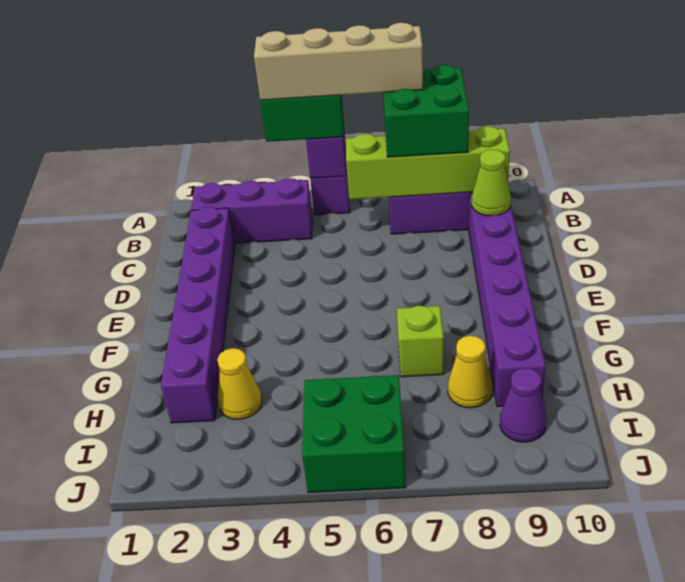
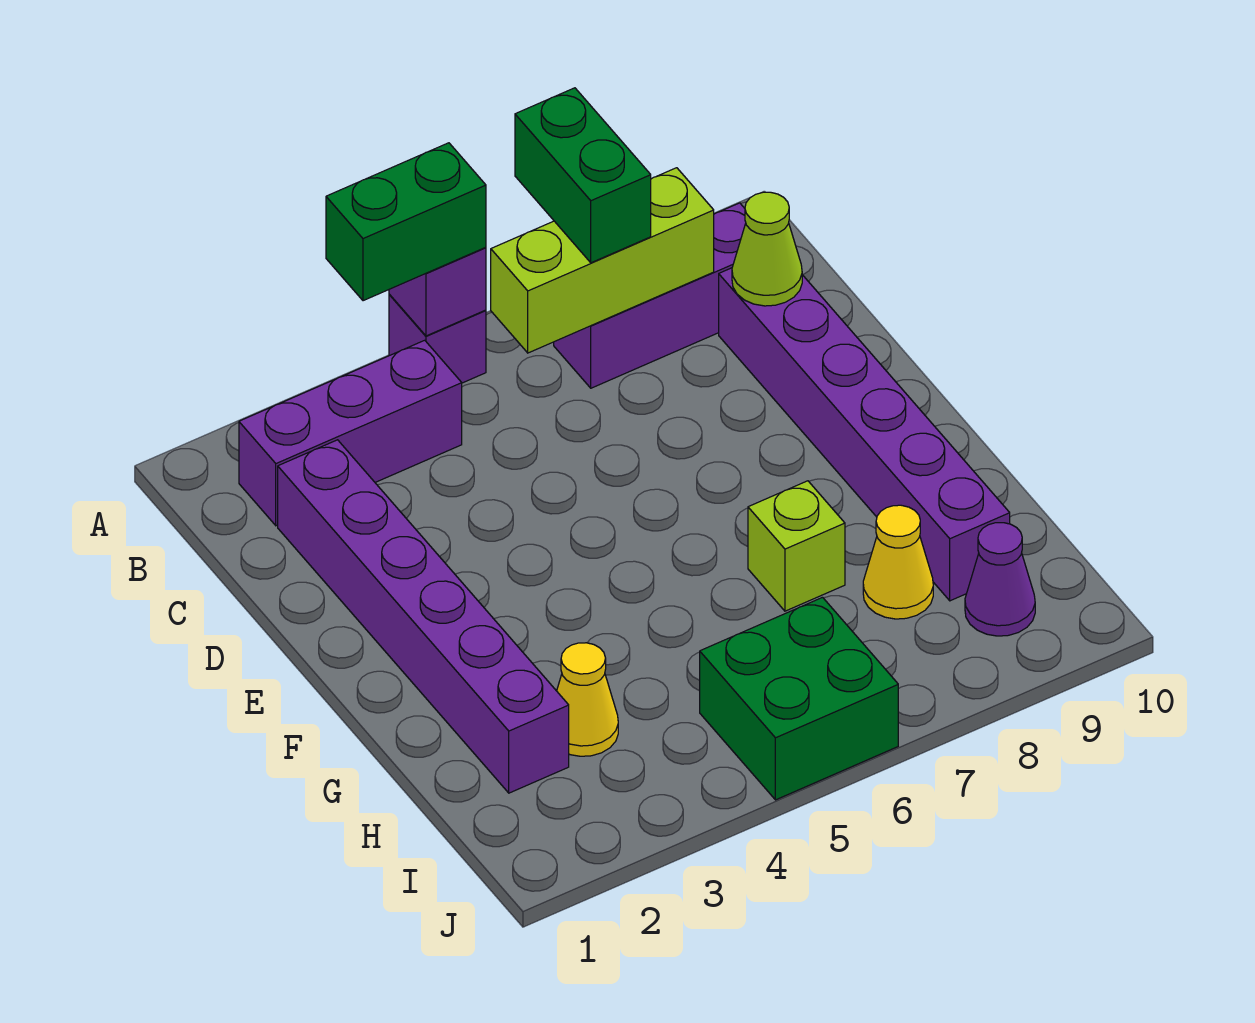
tan 1x4 brick [254,23,423,100] -> none
green 2x2 brick [383,65,469,157] -> green 1x2 brick [515,88,651,263]
lime 1x4 brick [346,126,510,199] -> lime 1x3 brick [491,168,714,353]

